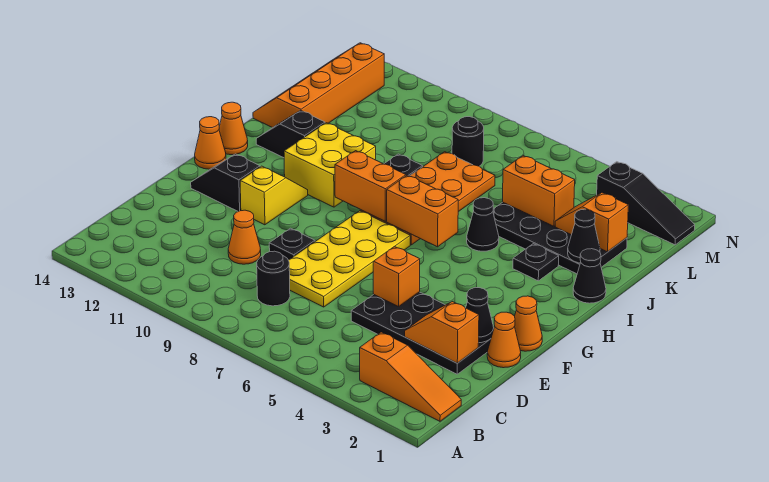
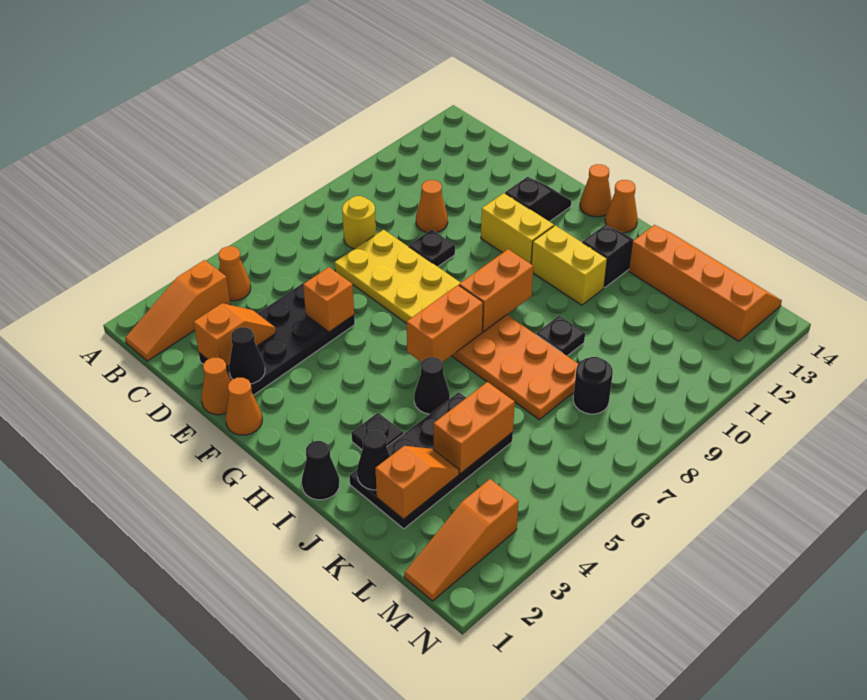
none -> orange 1x1 cone [219,246,251,301]
black 1x1 round brick [257,251,290,306] -> yellow 1x1 round brick [342,196,376,249]
yellow 1x2 slope [240,166,308,225] -> yellow 1x2 brick [481,193,554,264]
yellow 2x2 brick [284,123,376,207] -> yellow 1x2 brick [531,225,607,305]
black 1x3 slope [597,162,695,245] -> orange 1x3 slope [404,479,519,601]

